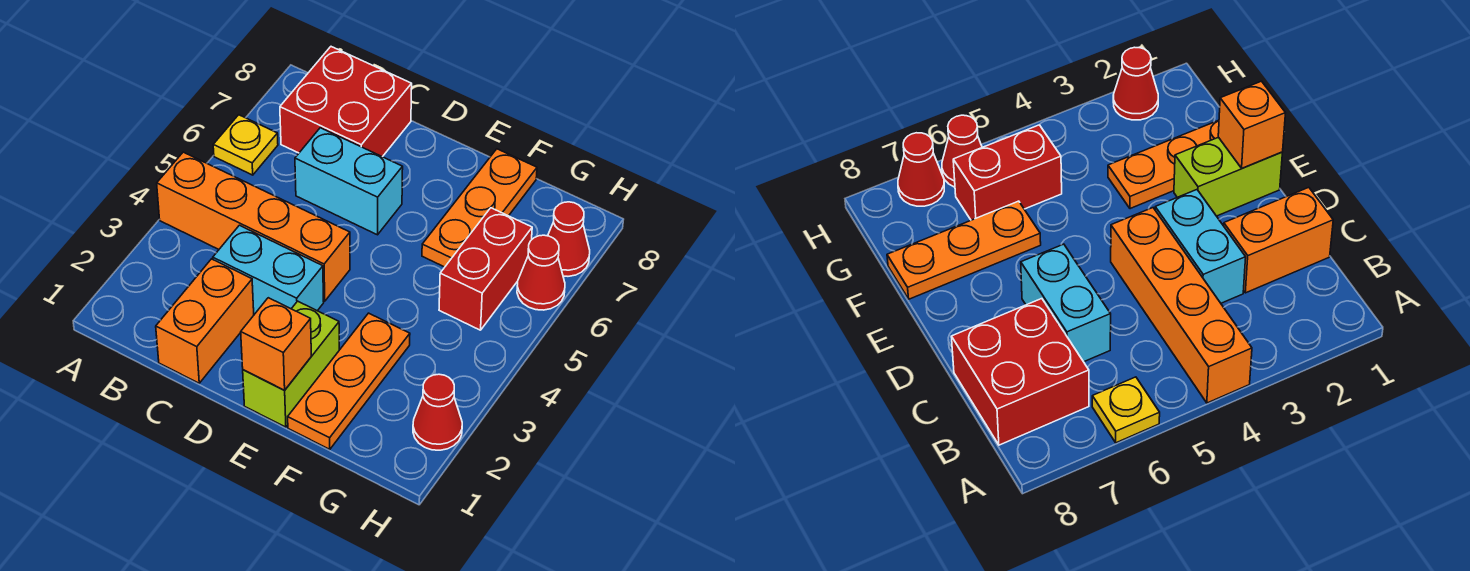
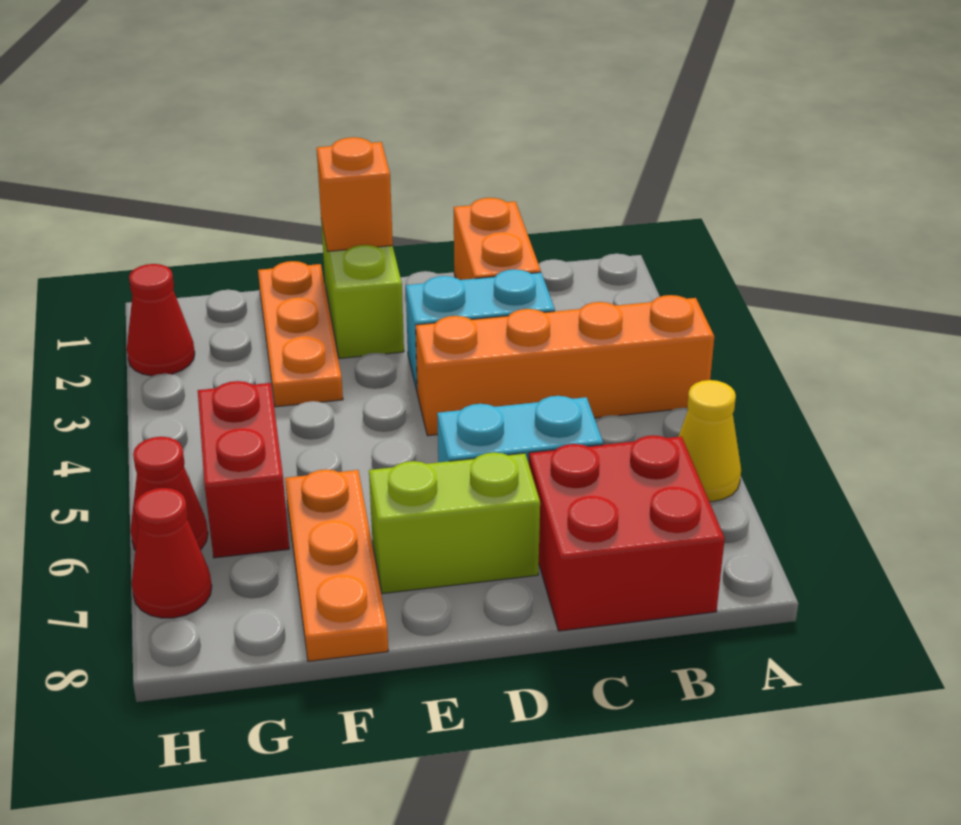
yellow 1x1 plate [213,115,278,175] -> yellow 1x1 cone [678,380,741,502]
none -> lime 1x2 brick [369,452,540,594]

